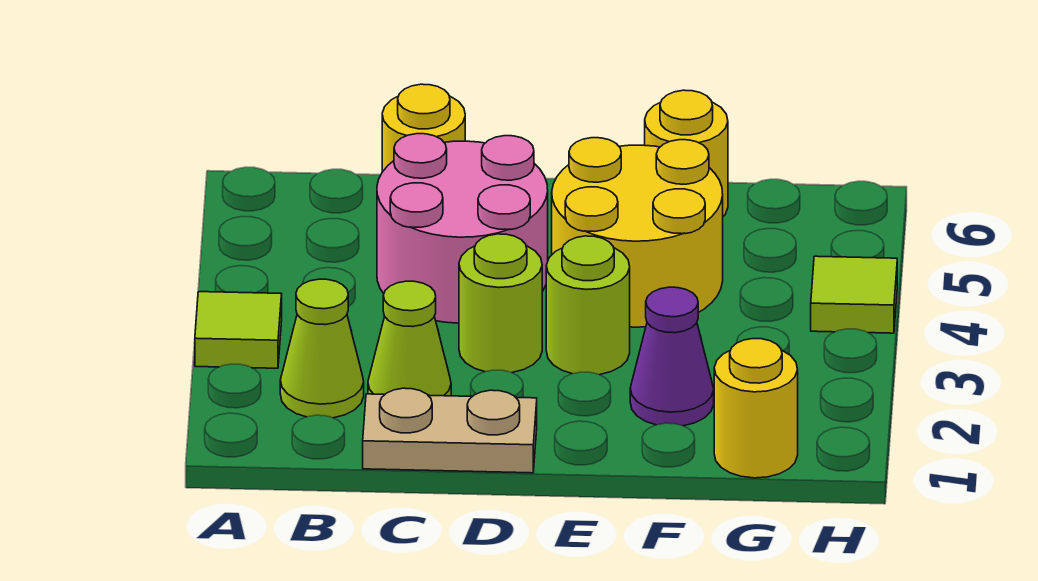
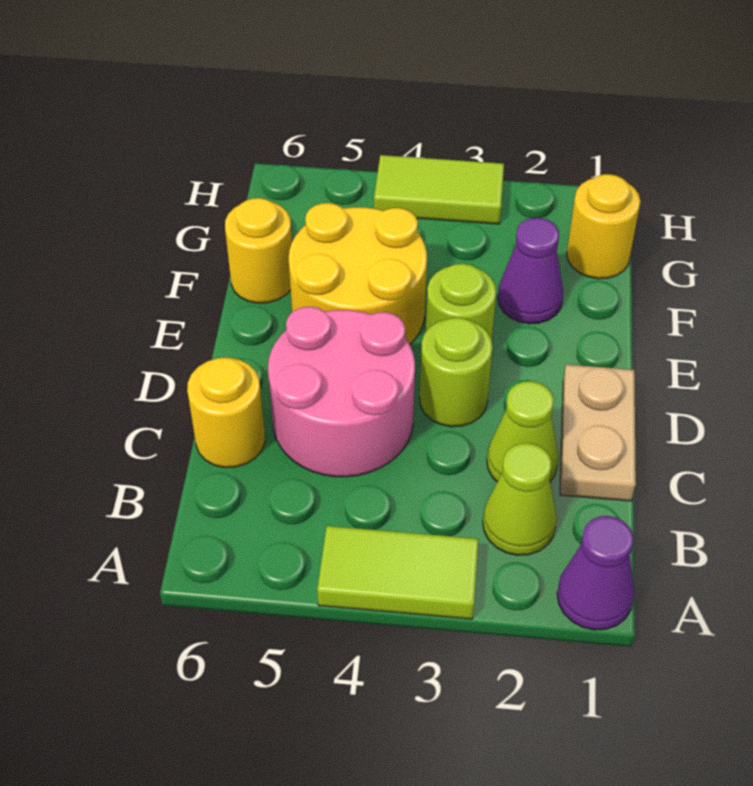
none -> purple 1x1 cone [557,516,635,630]
lime 1x1 tile [195,292,282,368] -> lime 1x2 tile [317,526,478,619]
lime 1x1 tile [811,256,897,333] -> lime 1x2 tile [374,155,504,224]

